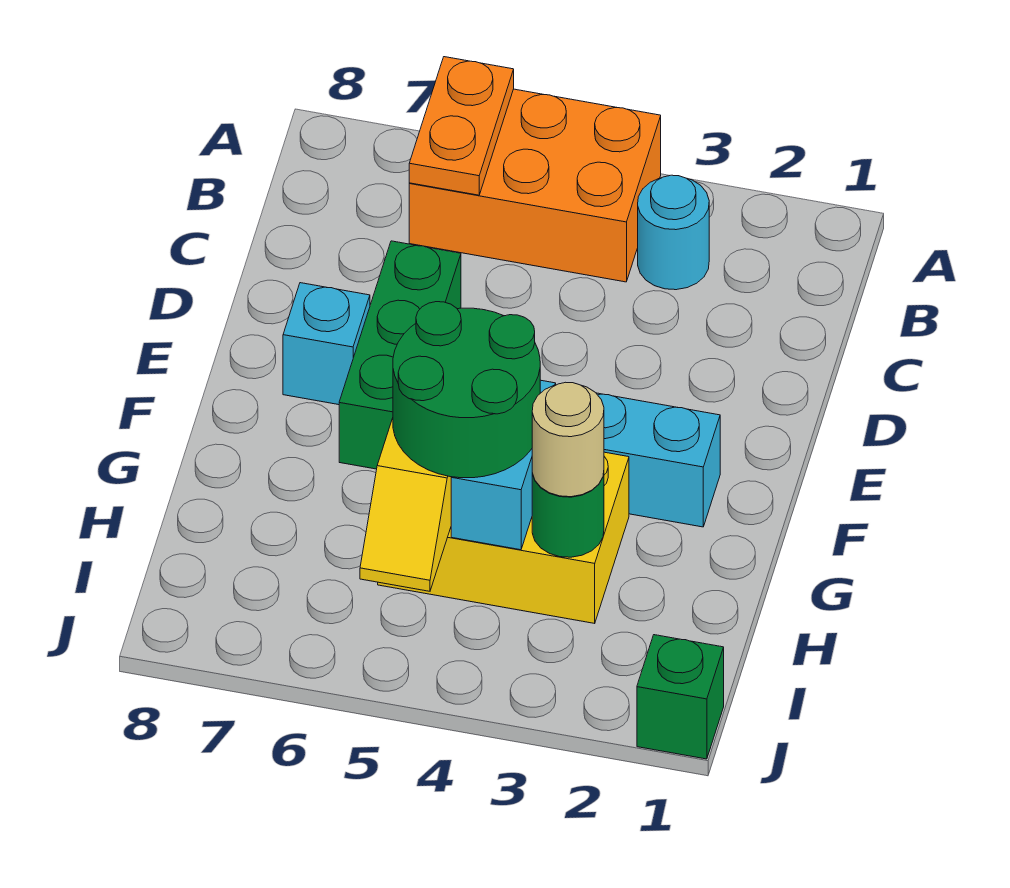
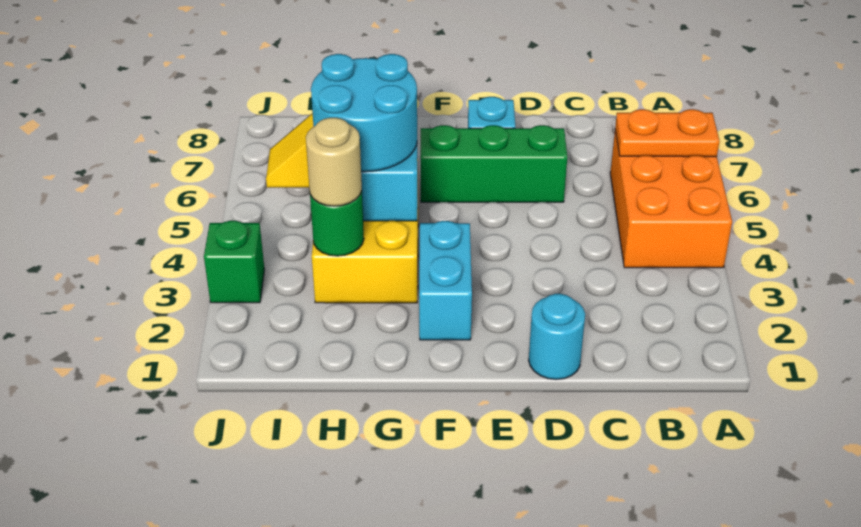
cyan 1x1 round brick [638,175,709,290] -> cyan 1x1 round brick moved to [529,294,585,380]
green 2x2 round brick [393,302,540,478] -> cyan 2x2 round brick [311,54,417,172]
green 1x1 brick [637,635,724,759] -> green 1x1 brick moved to [204,221,264,303]

